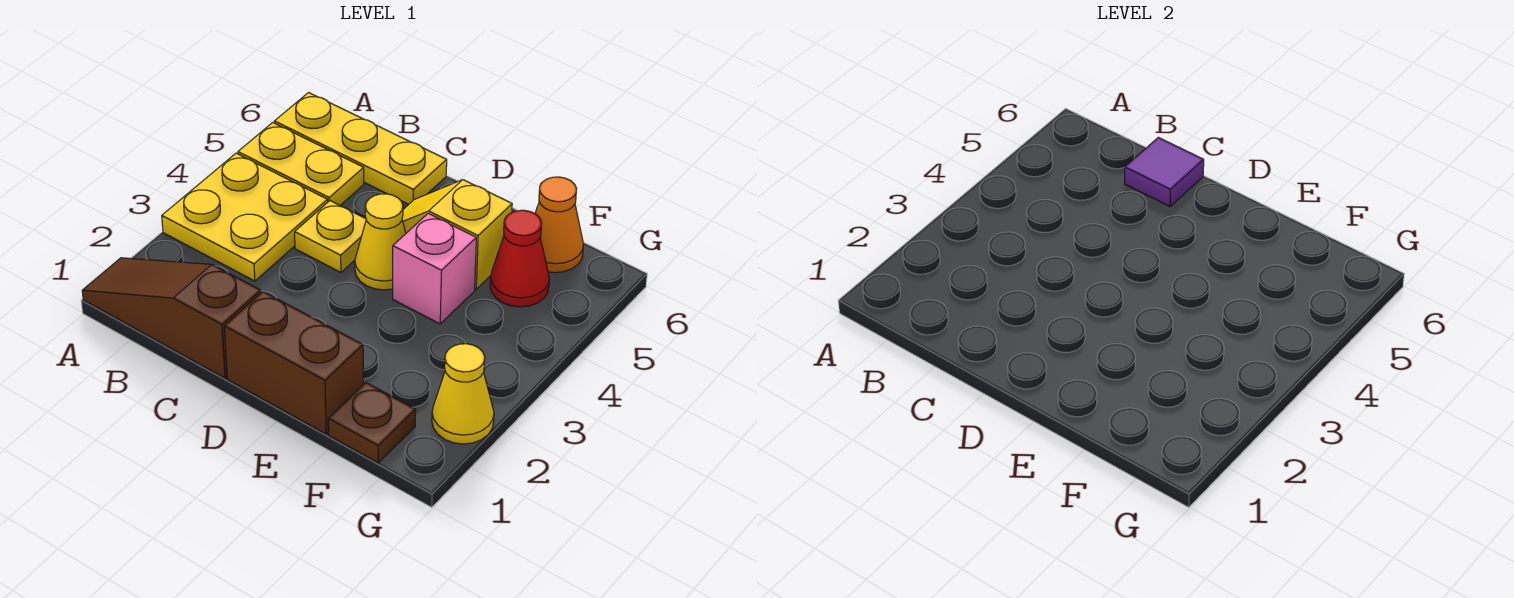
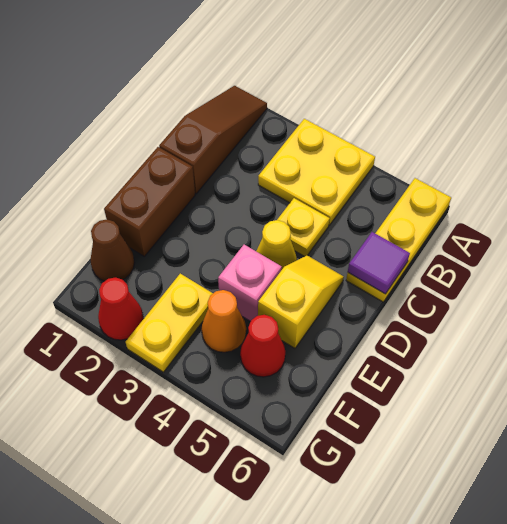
yellow 1x2 plate [238,123,364,205] -> yellow 1x2 plate moved to [126,274,213,372]
brown 1x1 plate [328,383,416,463] -> brown 1x1 cone [90,220,135,281]
orange 1x1 cone [535,177,583,273] -> orange 1x1 cone moved to [201,290,246,352]
yellow 1x1 cone [432,344,494,444] -> red 1x1 cone [98,277,143,340]

